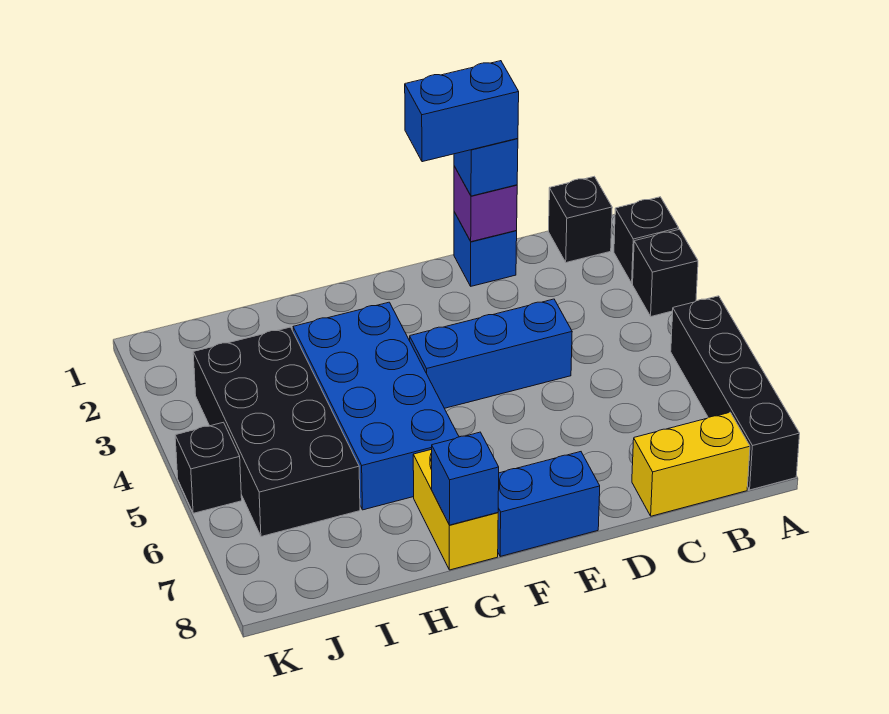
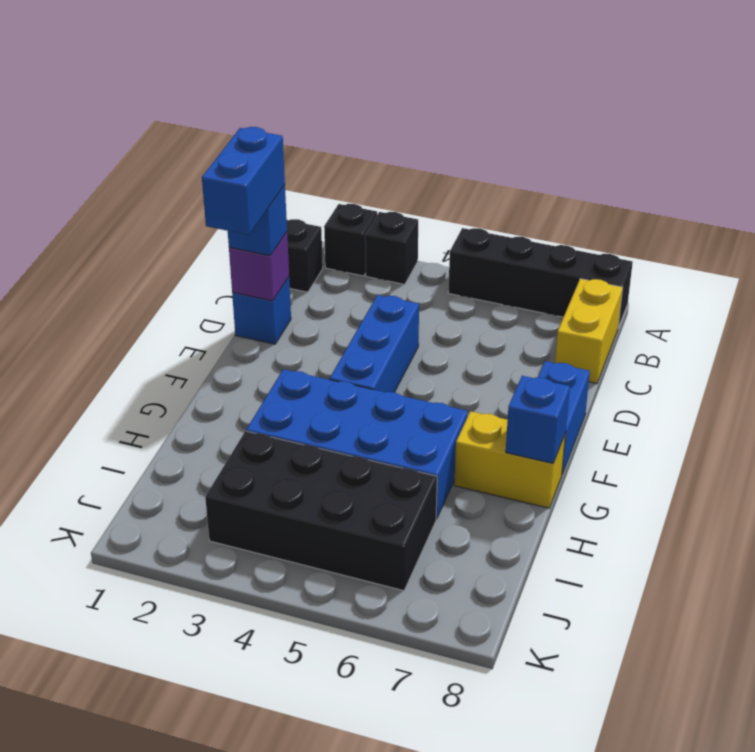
black 1x1 brick [175,422,242,513] -> none

